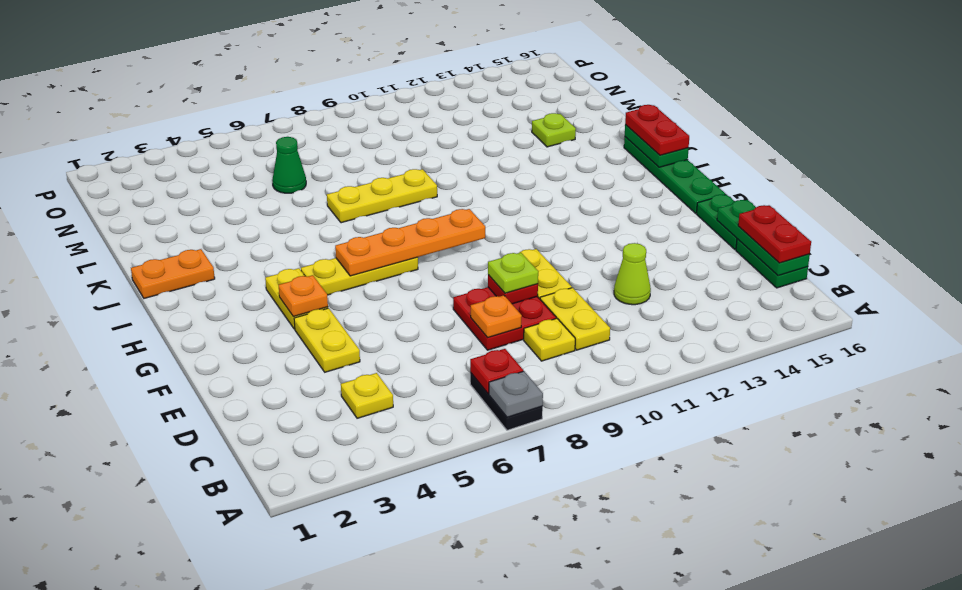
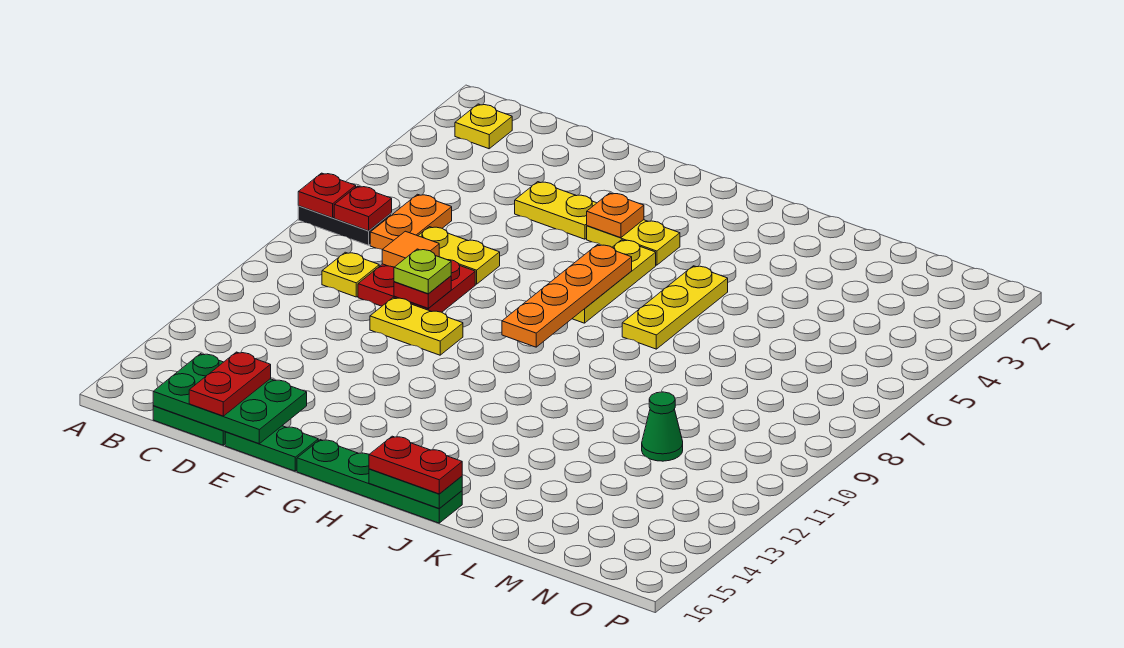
grey 1x1 plate [489,371,543,417] -> red 1x1 plate [298,173,356,218]
yellow 1x1 plate [341,373,393,418] -> yellow 1x1 plate moved to [455,104,512,149]
yellow 1x2 plate [540,288,610,350] -> yellow 1x2 plate moved to [418,227,500,284]
green 1x3 plate [717,200,810,276] -> green 2x3 plate [153,354,307,444]
red 1x2 plate [738,205,811,263] -> red 1x2 plate turned to [189,352,271,416]
orange 1x1 plate [471,295,522,338] -> orange 1x1 tile [382,231,439,267]
lime 1x1 cone [614,243,651,305] -> none
orange 1x2 plate [131,249,215,298] -> orange 1x2 plate moved to [370,194,452,249]
yellow 1x3 plate [327,169,437,223] -> yellow 1x3 plate moved to [622,266,728,349]
lime 1x1 plate [532,113,576,147] -> none
green 1x1 cone [272,137,306,193] -> green 1x1 cone moved to [642,392,683,461]

